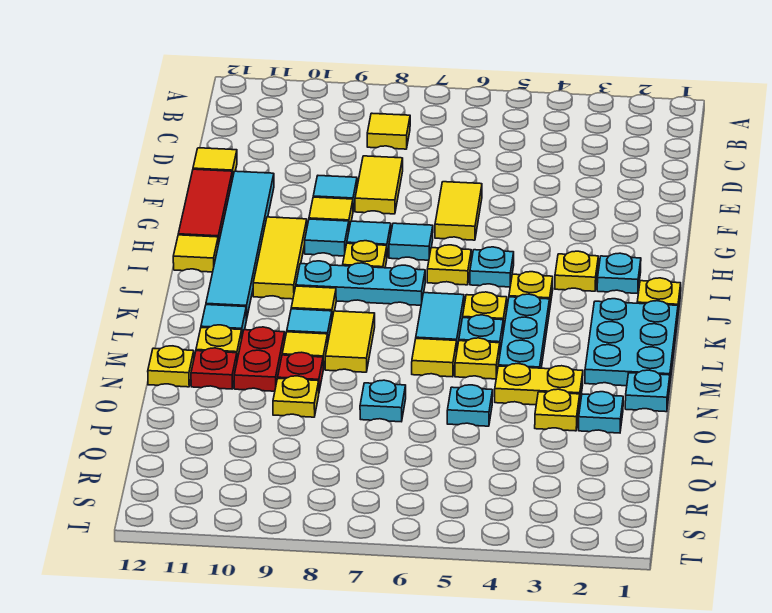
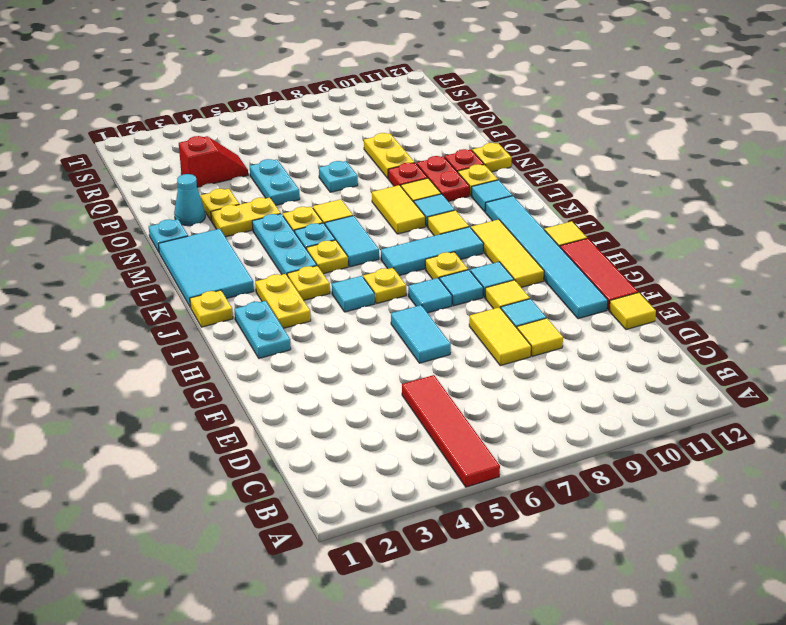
none -> red 1x4 tile [402,375,500,487]
yellow 1x1 tile [367,113,410,149] -> yellow 1x1 tile moved to [517,318,563,356]
yellow 1x2 tile [435,182,482,240] -> cyan 1x2 tile [391,305,451,363]
cyan 1x1 plate [597,253,641,294] -> cyan 1x2 plate [234,301,291,358]
yellow 1x1 plate [555,251,598,291] -> yellow 1x2 plate [255,274,311,328]
cyan 1x1 plate [470,247,514,287] -> cyan 1x1 tile [332,276,375,312]
cyan 1x3 plate [296,261,425,305] -> cyan 1x3 tile [381,227,484,276]
cyan 2x3 plate [585,299,678,386] -> cyan 2x3 tile [158,229,254,307]
cyan 1x1 plate [579,392,623,433] -> cyan 1x1 cone [174,174,205,226]
cyan 1x1 plate [447,385,493,426] -> cyan 1x2 plate [250,159,300,205]
yellow 1x1 plate [273,376,319,417] -> yellow 1x2 plate [364,133,415,178]
none -> red 1x2 slope [179,136,248,187]

